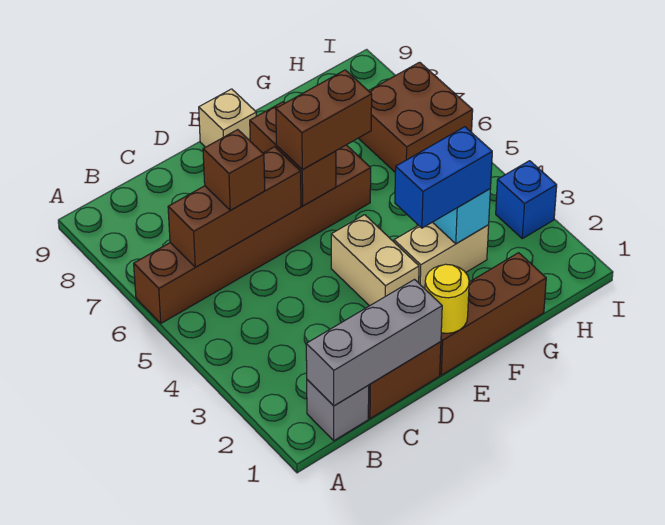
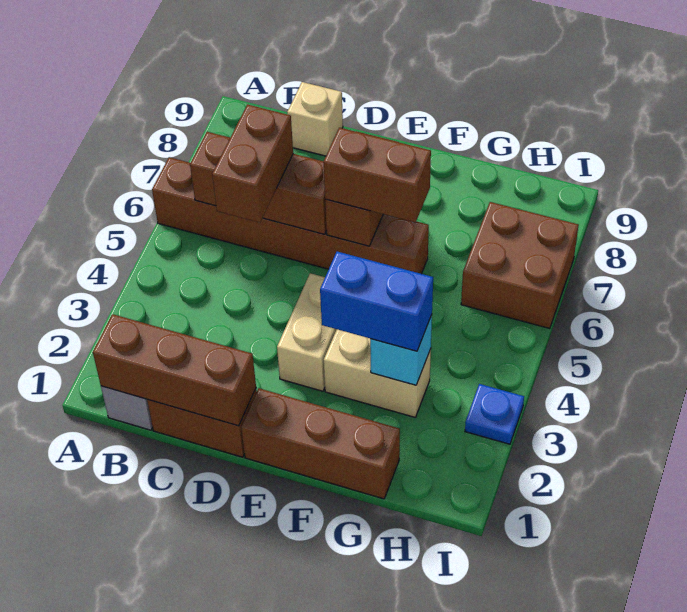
grey 1x3 brick [306,280,442,406] -> brown 1x3 brick [93,314,256,426]
brown 1x1 brick [203,130,265,210] -> brown 1x2 brick [212,105,293,223]
yellow 1x1 round brick [425,264,469,333] -> none
tan 1x1 brick [199,89,256,147] -> tan 1x1 brick moved to [287,82,343,156]
blue 1x1 brick [496,161,557,239] -> blue 1x1 plate [465,384,524,444]

